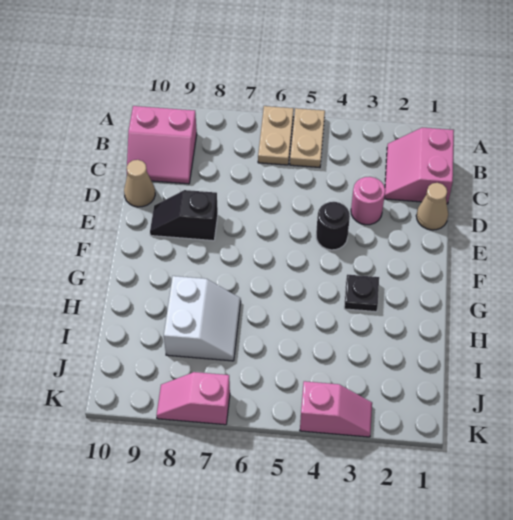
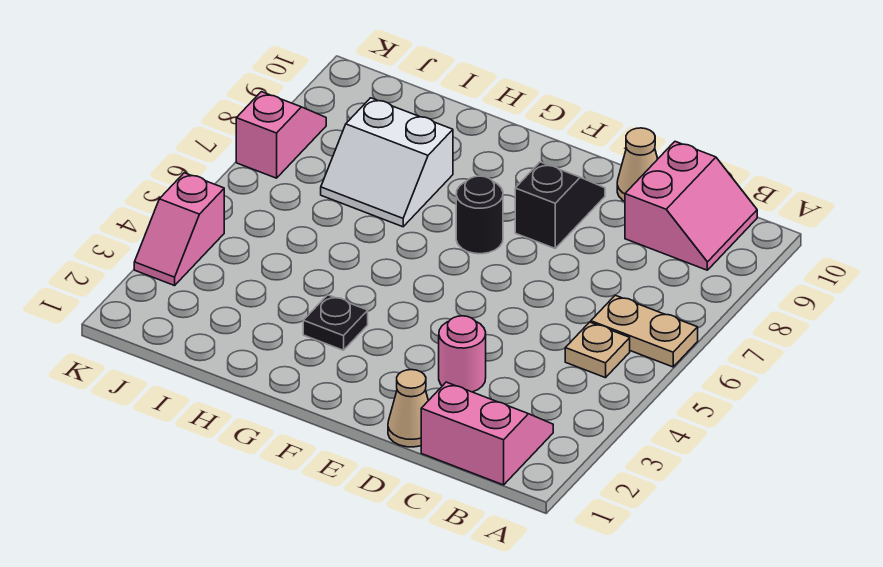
tan 1x2 plate [290,108,325,168] -> tan 1x1 plate [565,322,630,378]
pink 2x2 slope [127,106,197,184] -> pink 2x2 slope turned to [625,142,757,270]
black 1x1 round brick [316,202,350,250] -> black 1x1 round brick moved to [456,176,503,254]

